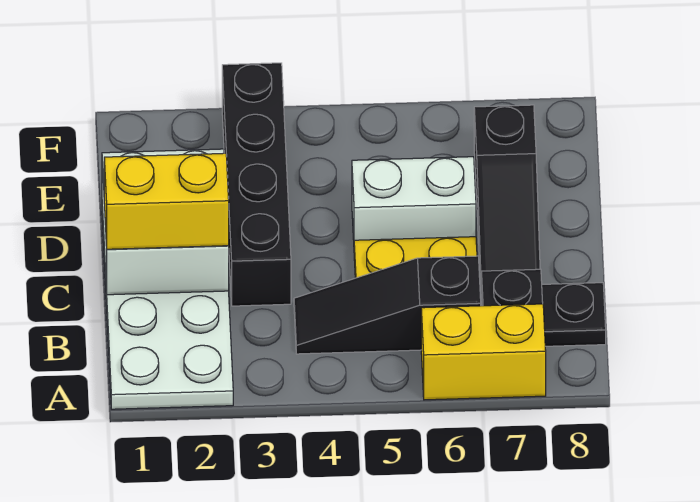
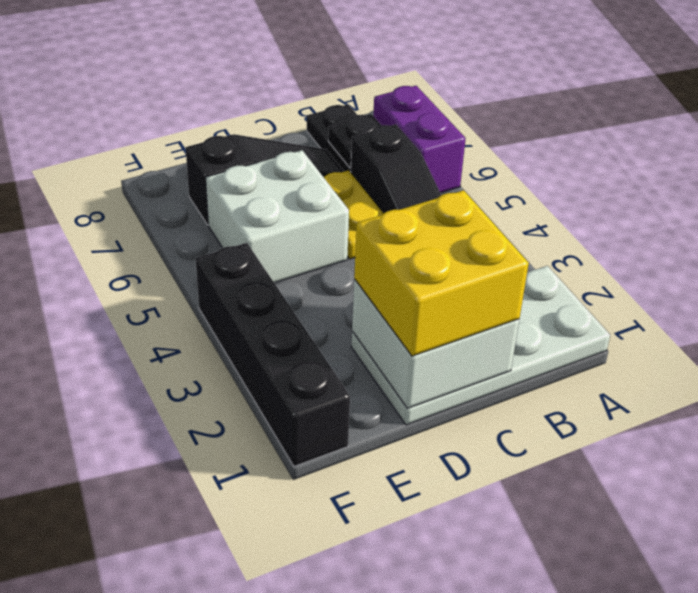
yellow 1x2 brick [421,304,546,400] -> purple 1x2 brick [373,86,466,193]
yellow 1x2 brick [104,153,229,249] -> yellow 2x2 brick [354,190,529,356]
black 1x4 brick [222,63,291,306] -> black 1x4 brick turned to [196,243,350,466]
white 1x2 brick [352,157,476,241] -> white 2x2 brick [206,150,349,283]

